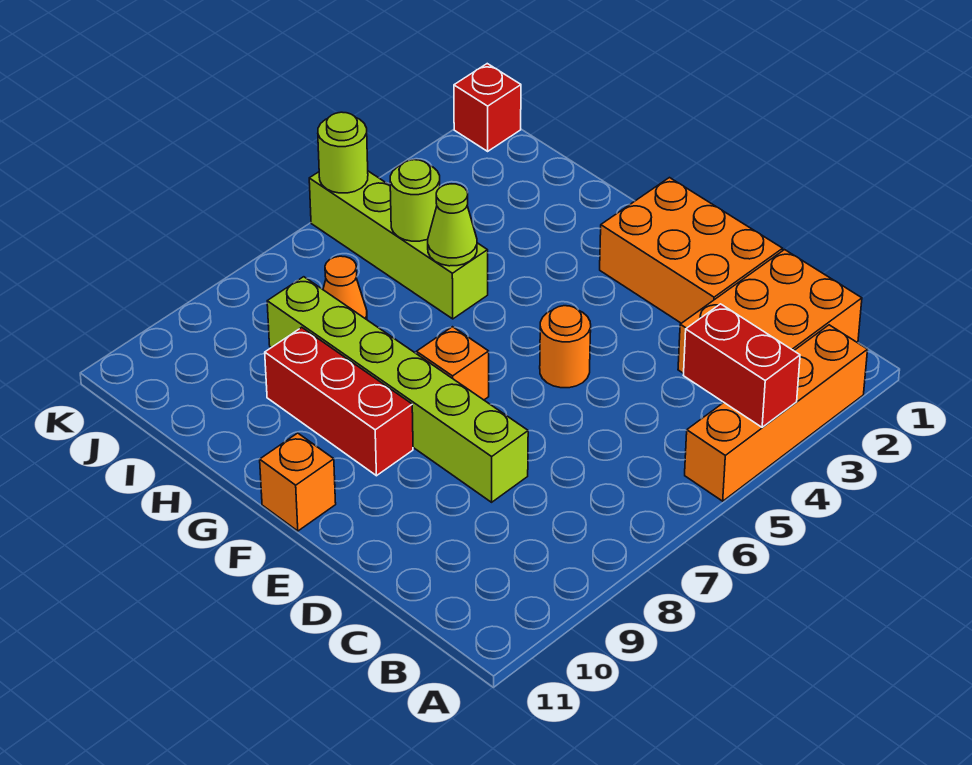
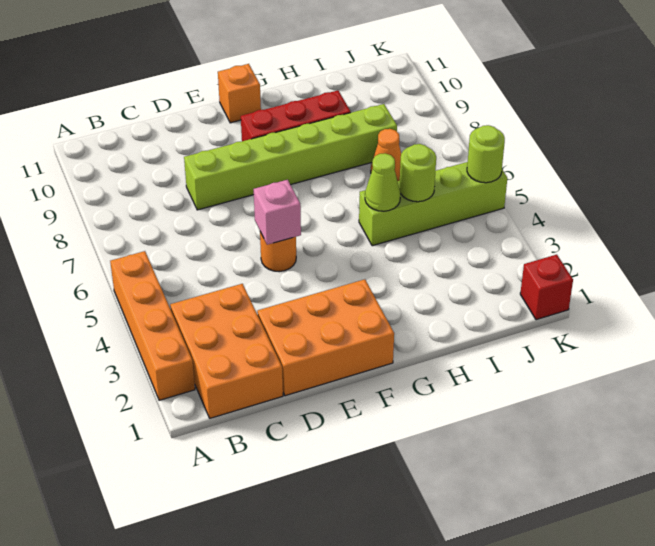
red 1x2 brick [683,304,800,427] -> none
none -> pink 1x1 brick [254,180,301,245]
orange 1x1 brick [416,327,489,400] -> none

